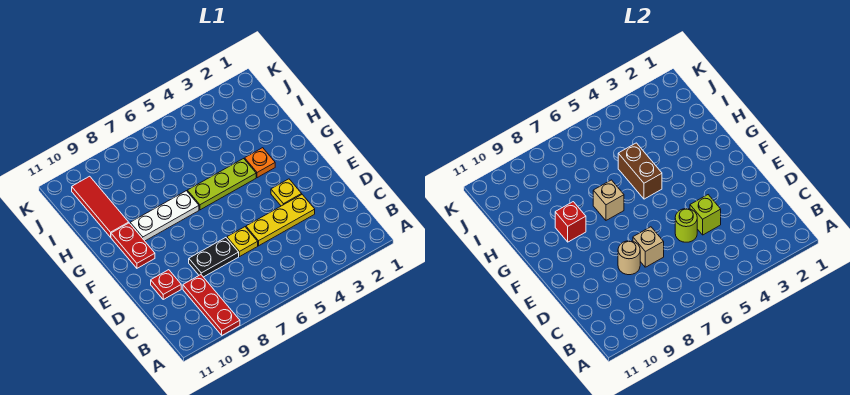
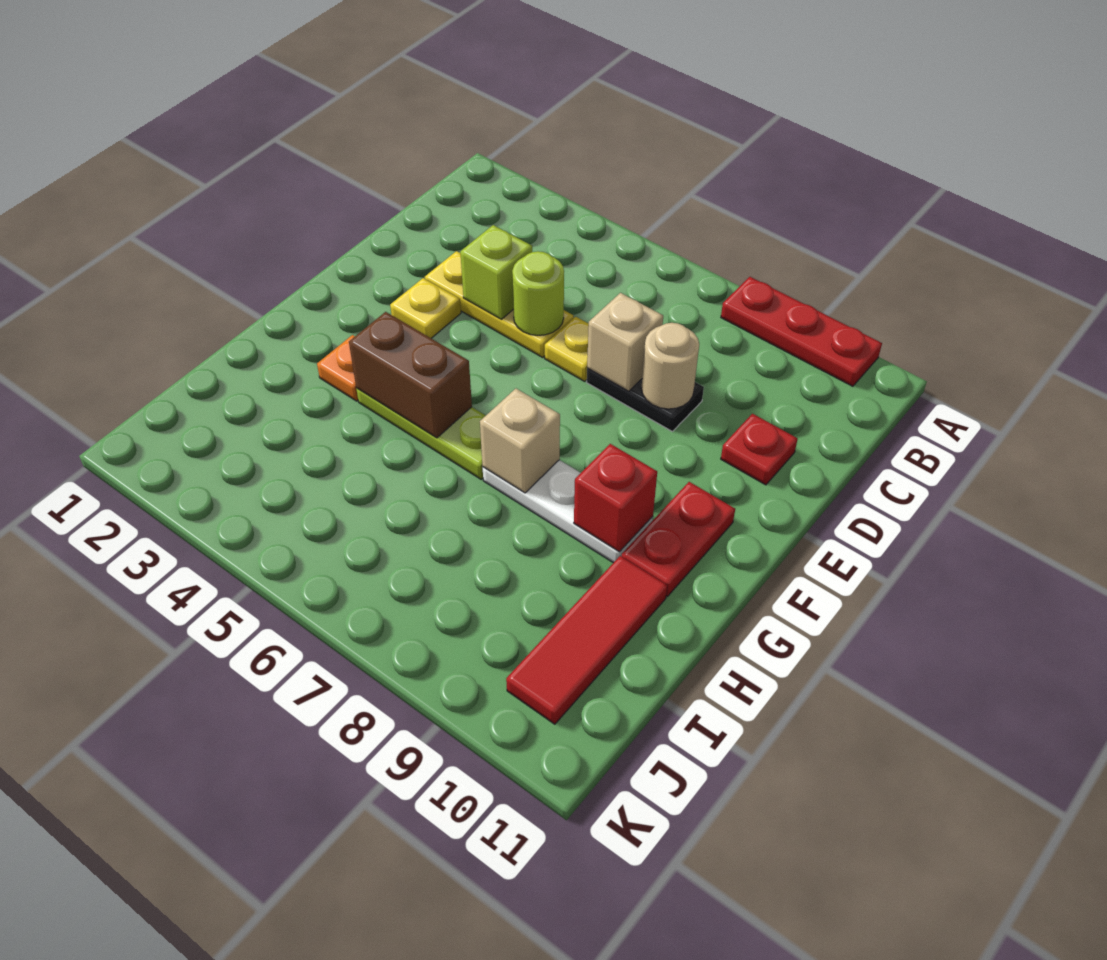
red 1x3 plate [183,275,240,335] -> red 1x3 plate turned to [721,277,882,386]
brown 1x2 brick [618,143,662,199] -> brown 1x2 brick turned to [349,312,472,438]

